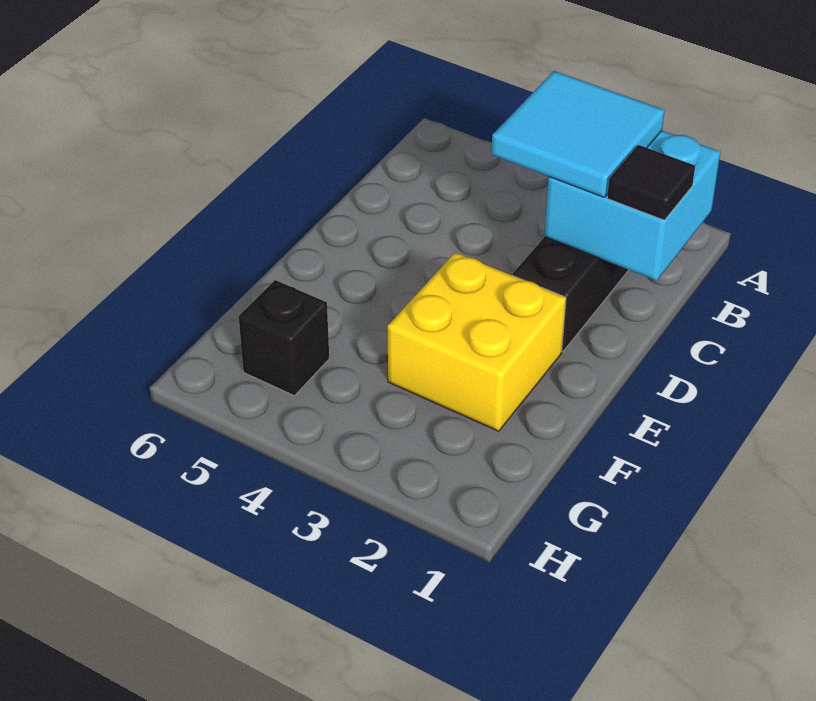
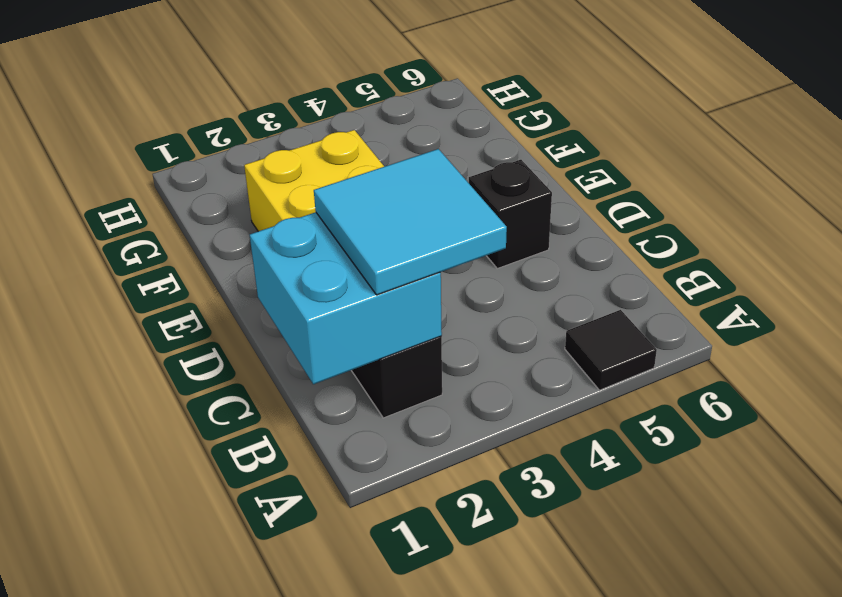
black 1x1 tile [607,145,695,220] -> black 1x1 tile moved to [565,310,657,390]
black 1x1 brick [239,280,329,396] -> black 1x1 brick moved to [469,160,552,269]

